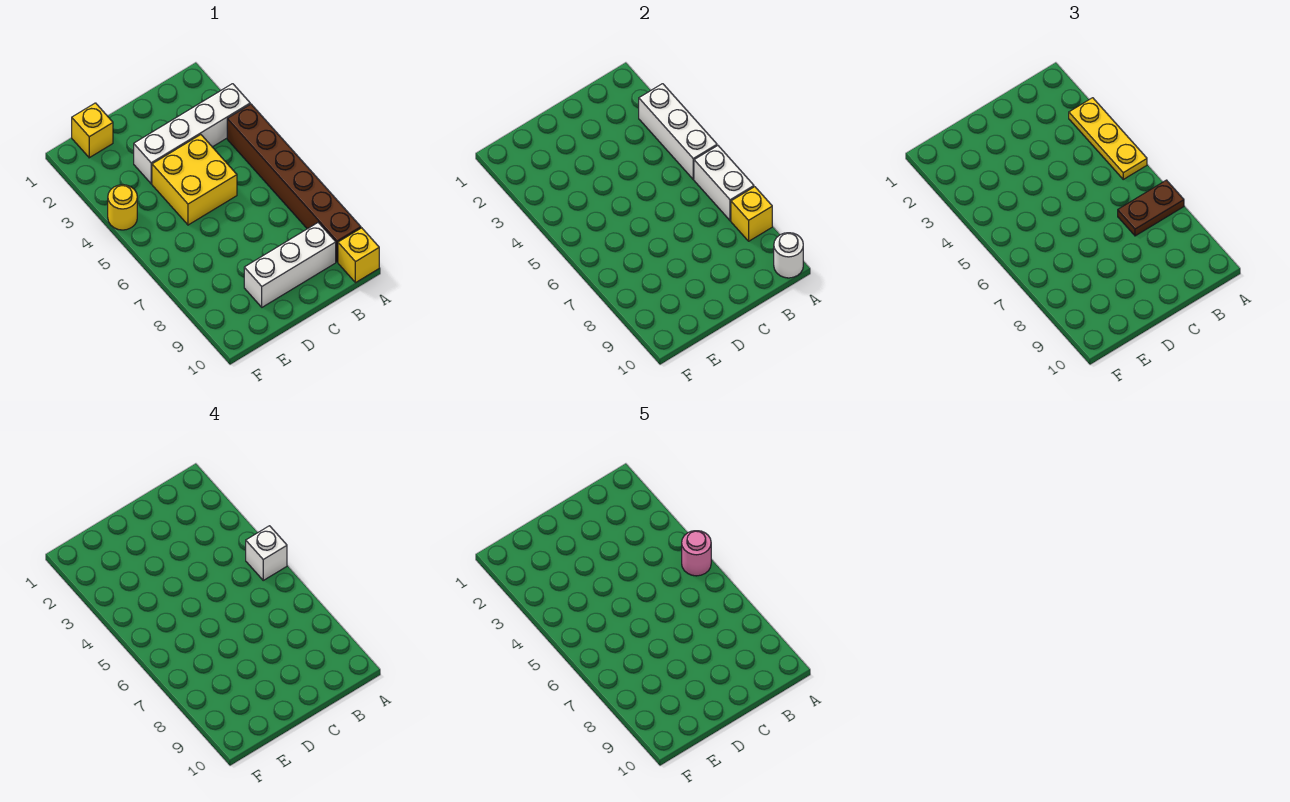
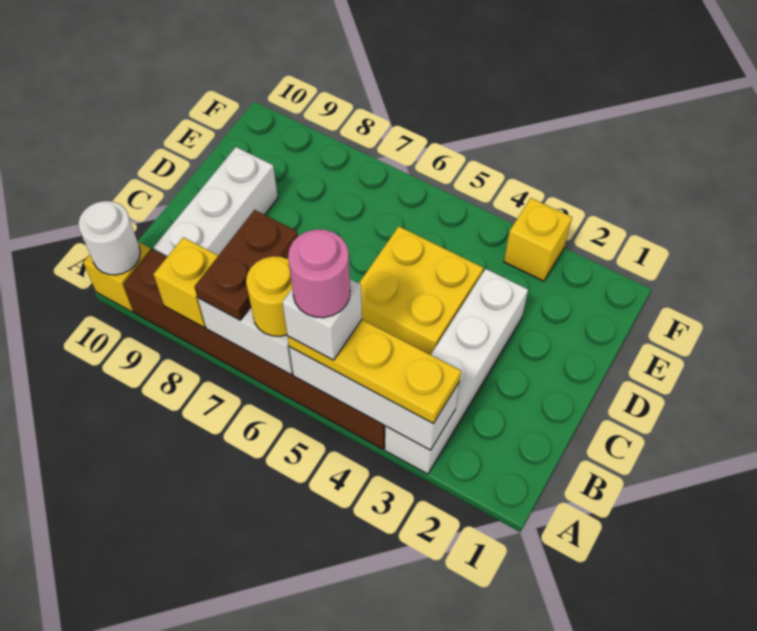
yellow 1x1 brick [72,103,113,158] -> yellow 1x1 brick moved to [504,198,572,281]
yellow 1x1 round brick [108,185,137,230] -> yellow 1x1 round brick moved to [246,256,292,336]

